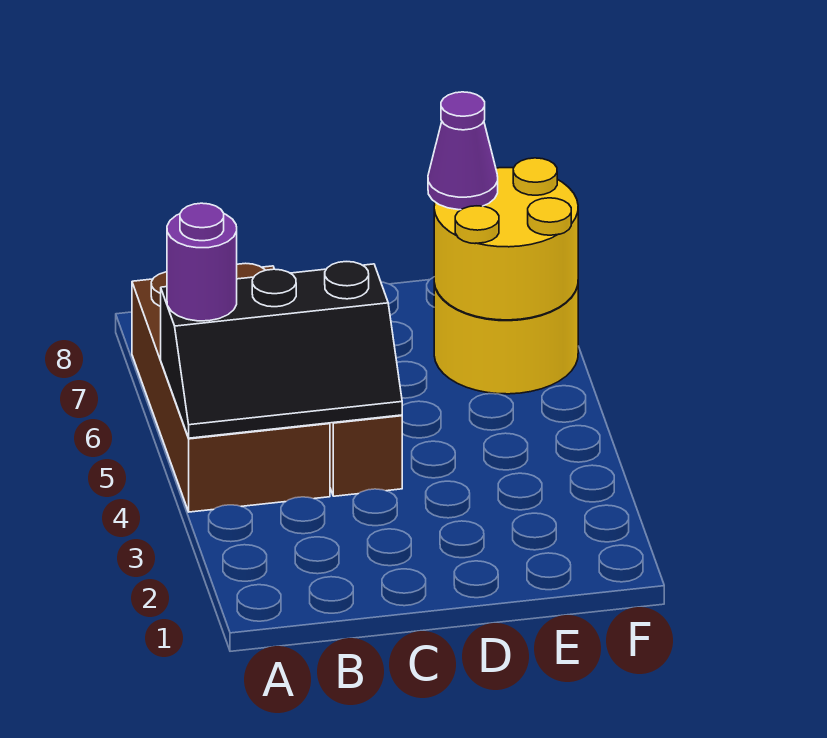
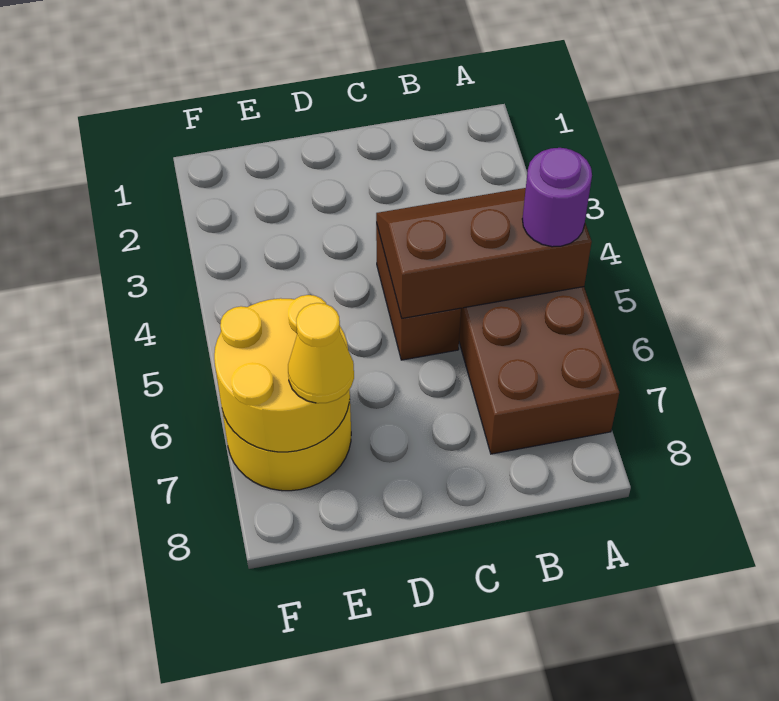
black 2x3 slope [161,262,402,438] -> brown 2x3 slope [376,188,592,318]
purple 1x1 cone [428,92,498,210] -> yellow 1x1 cone [288,303,354,403]

